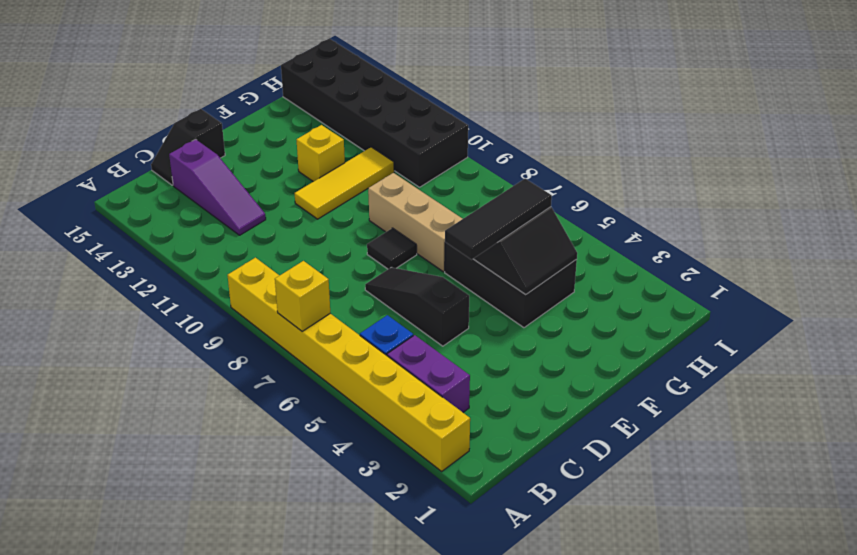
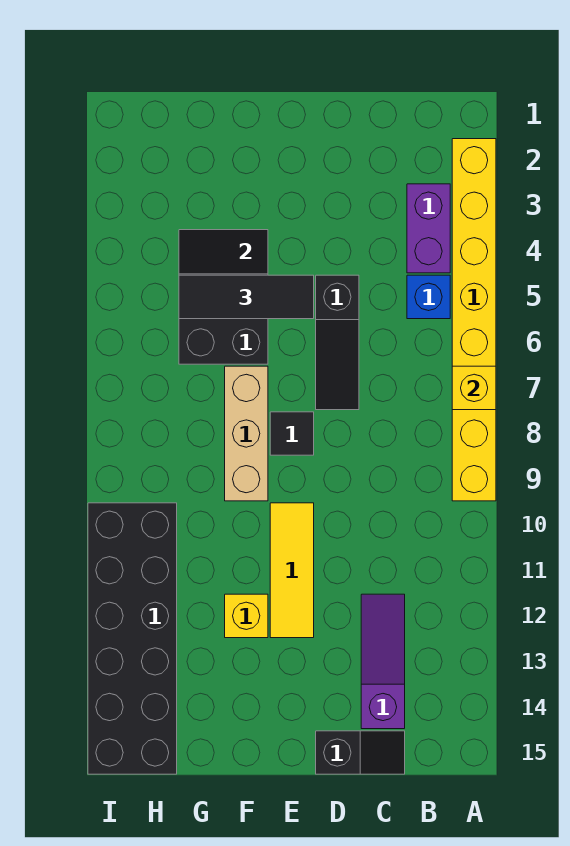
yellow 1x3 tile [295,147,394,219] -> yellow 1x3 tile turned to [270,503,314,638]

